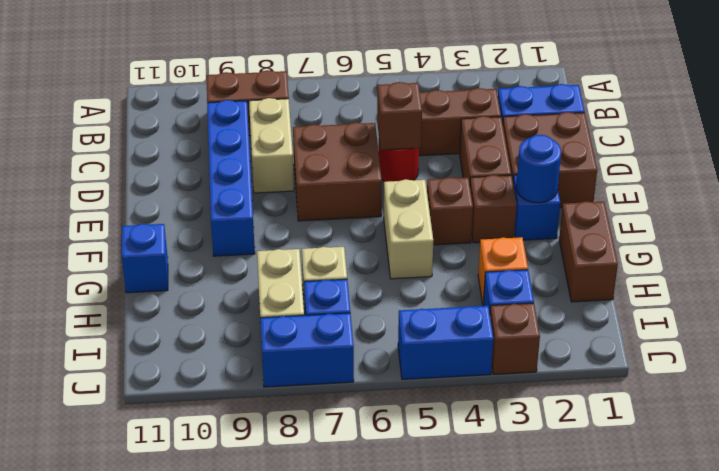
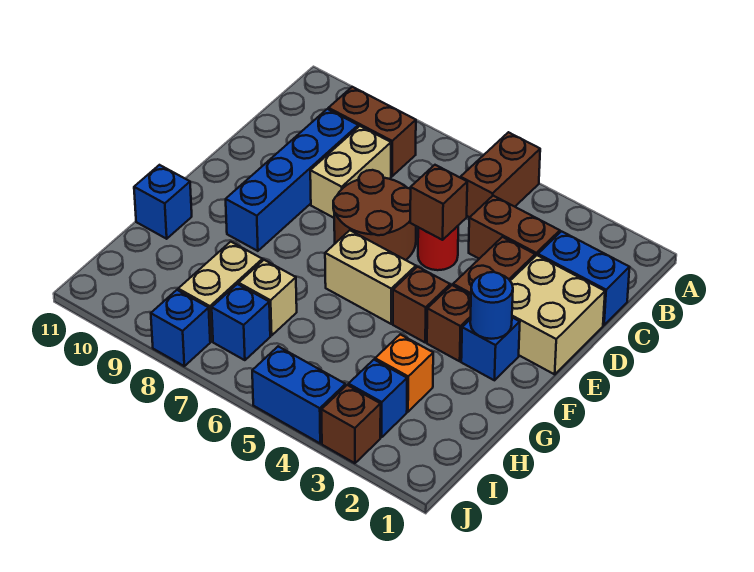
brown 2x2 brick [503,112,597,208] -> tan 2x2 brick [510,255,605,374]
brown 2x2 brick [293,122,382,221] -> brown 2x2 round brick [333,170,416,260]
tan 1x2 brick [384,179,433,279] -> tan 1x2 brick turned to [325,230,416,324]
brown 1x2 brick [559,201,618,302] -> brown 1x2 brick moved to [460,132,540,217]
blue 1x2 brick [260,313,354,387] -> blue 1x1 brick [151,290,210,366]

